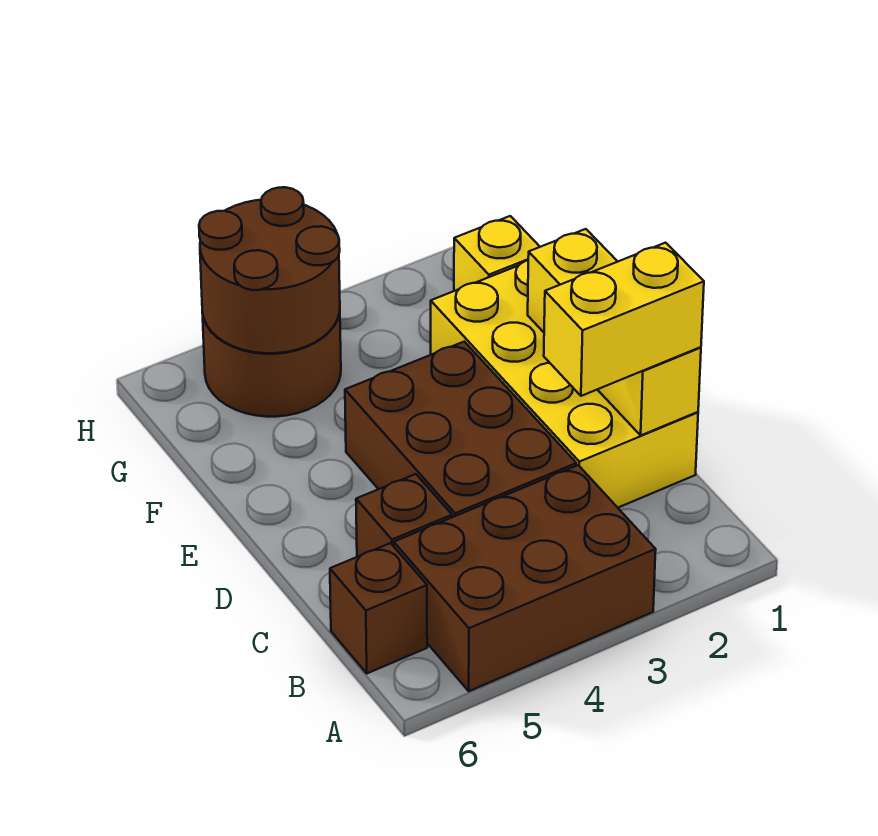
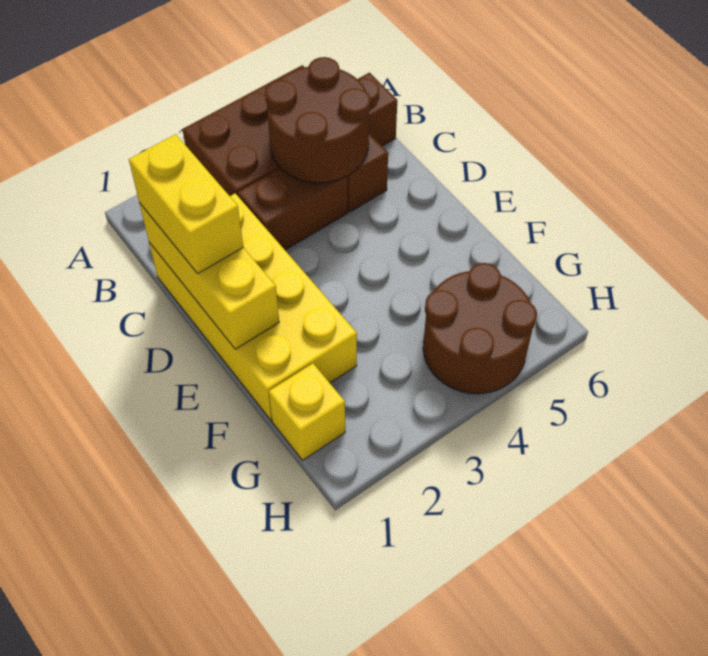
yellow 1x2 brick [544,243,704,396] -> yellow 1x2 brick turned to [129,134,243,274]
brown 2x3 brick [345,342,576,517] -> brown 1x2 brick [237,168,348,250]
brown 2x2 round brick [199,187,340,353] -> brown 2x2 round brick moved to [265,57,370,183]

